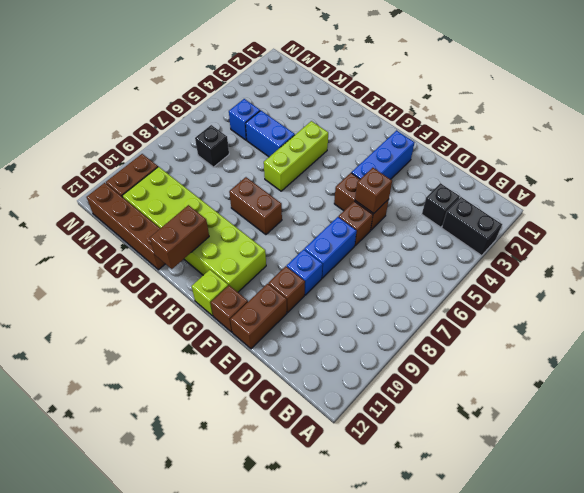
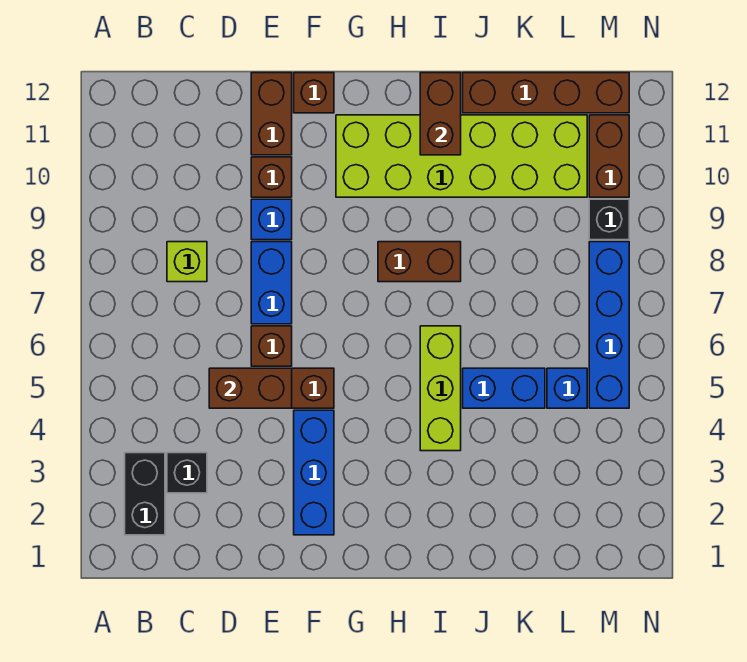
black 1x2 brick [442,197,502,256] -> black 1x2 brick turned to [125,453,165,535]
brown 1x1 brick [355,168,392,213] -> brown 1x2 brick [209,368,292,408]
lime 1x1 brick [192,270,228,316] -> lime 1x1 brick moved to [167,242,207,282]
black 1x1 brick [195,125,229,167] -> black 1x1 brick moved to [589,199,629,240]
none -> blue 1x4 brick [589,242,629,408]

